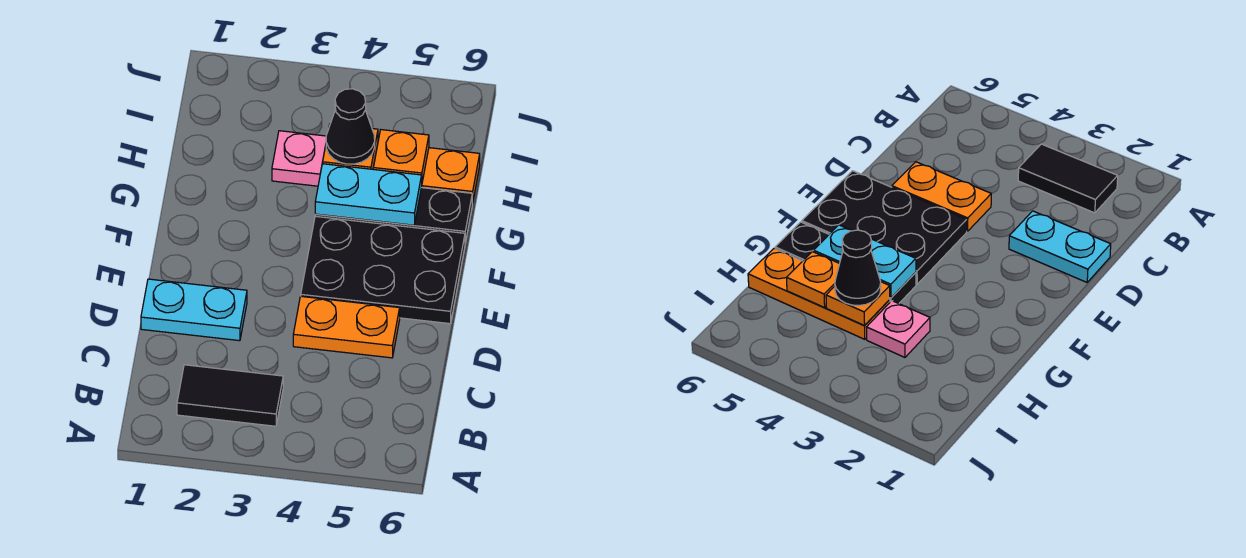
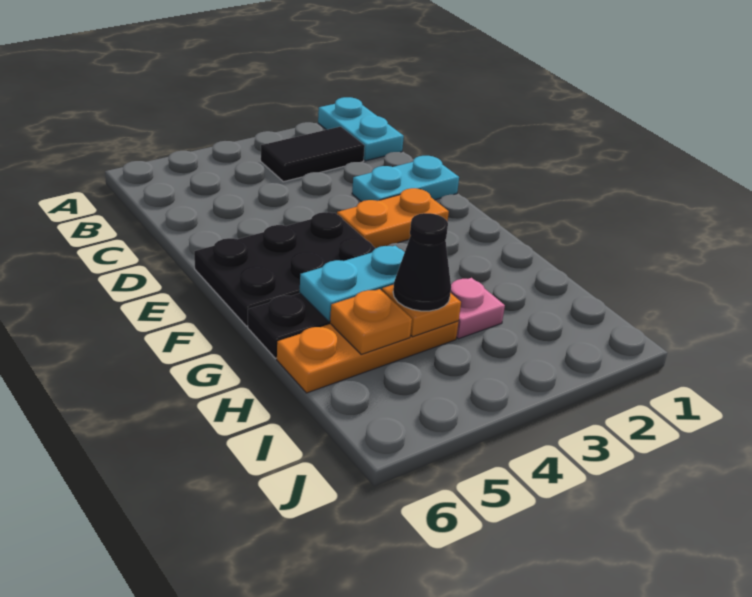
none -> cyan 1x2 plate [318,97,404,161]
orange 1x2 plate [293,296,400,358] -> orange 1x2 plate moved to [337,188,449,248]

